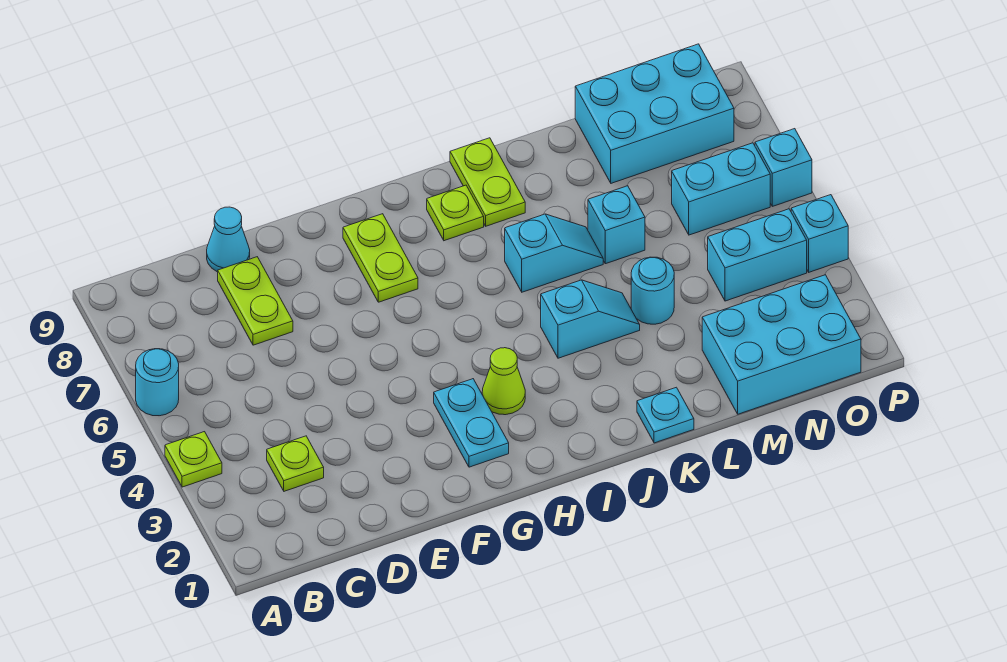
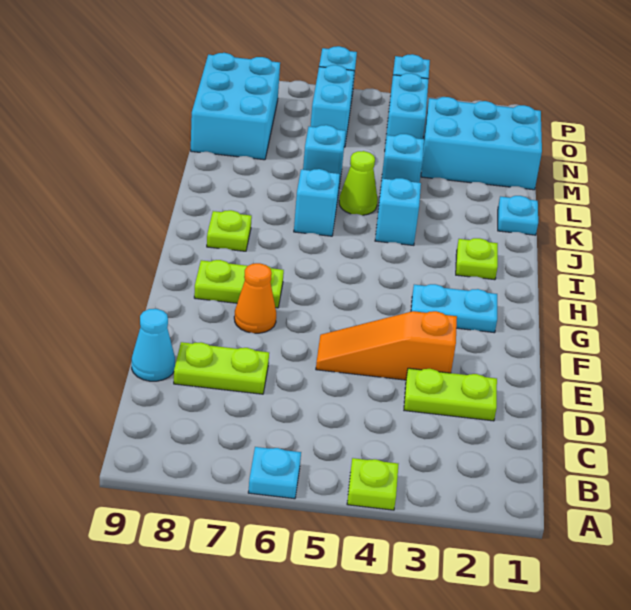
cyan 1x1 round brick [136,349,179,416] -> cyan 1x1 plate [248,447,301,499]
lime 1x1 plate [267,436,324,491] -> lime 1x1 plate moved to [456,238,498,280]
none -> orange 1x3 slope [316,311,457,380]
none -> orange 1x1 cone [234,263,276,333]
lime 1x1 cone [482,348,525,415] -> lime 1x1 cone moved to [339,151,378,215]
lime 1x2 plate [450,138,525,226] -> lime 1x2 plate moved to [404,368,497,421]
cyan 1x1 round brick [631,257,674,324] -> cyan 1x1 brick [381,134,424,183]
cyan 2x3 brick [702,275,861,414] -> cyan 2x3 brick turned to [421,97,542,190]

